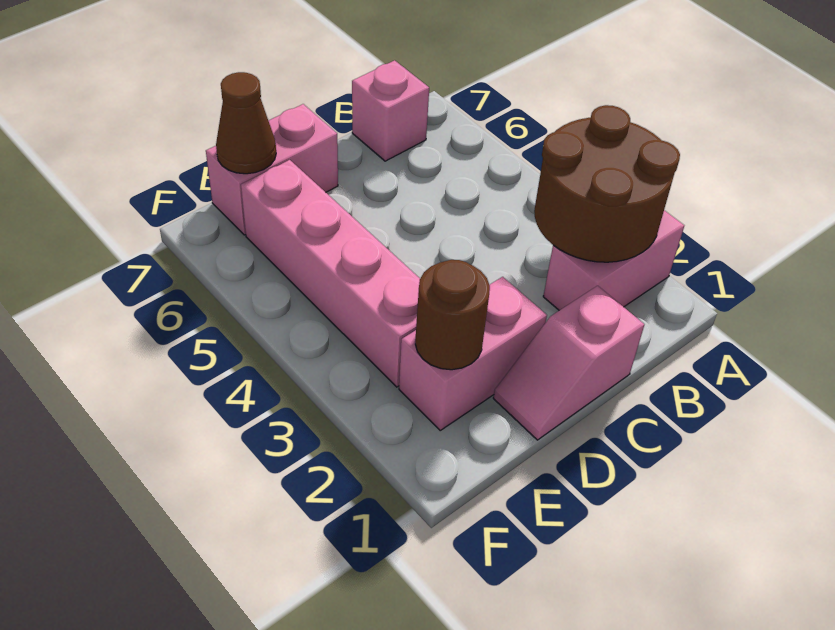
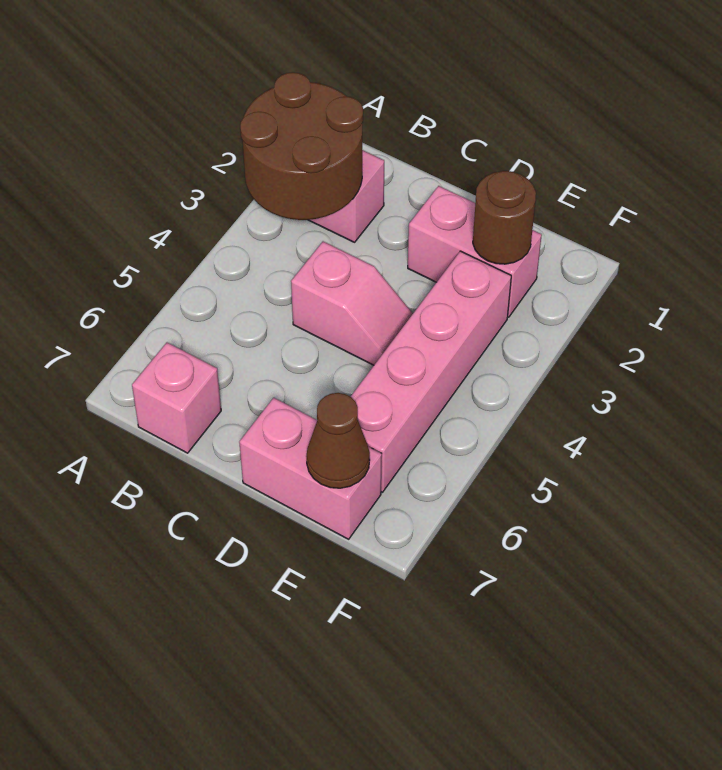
pink 1x2 slope [493,286,644,440] -> pink 1x2 slope moved to [291,242,413,365]

